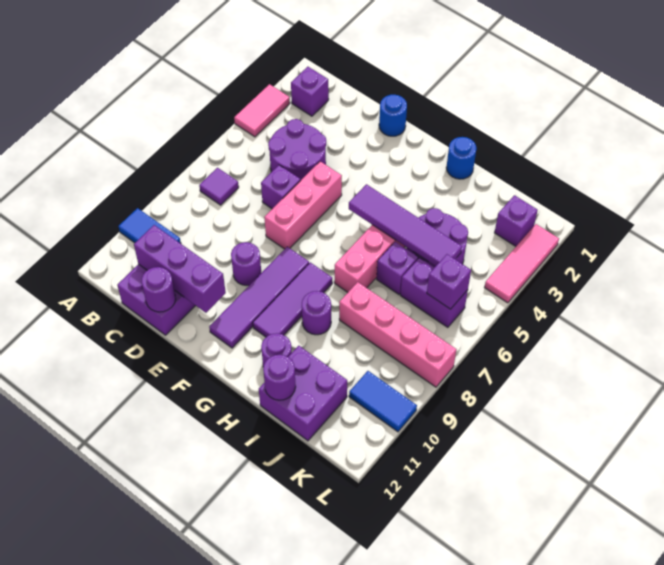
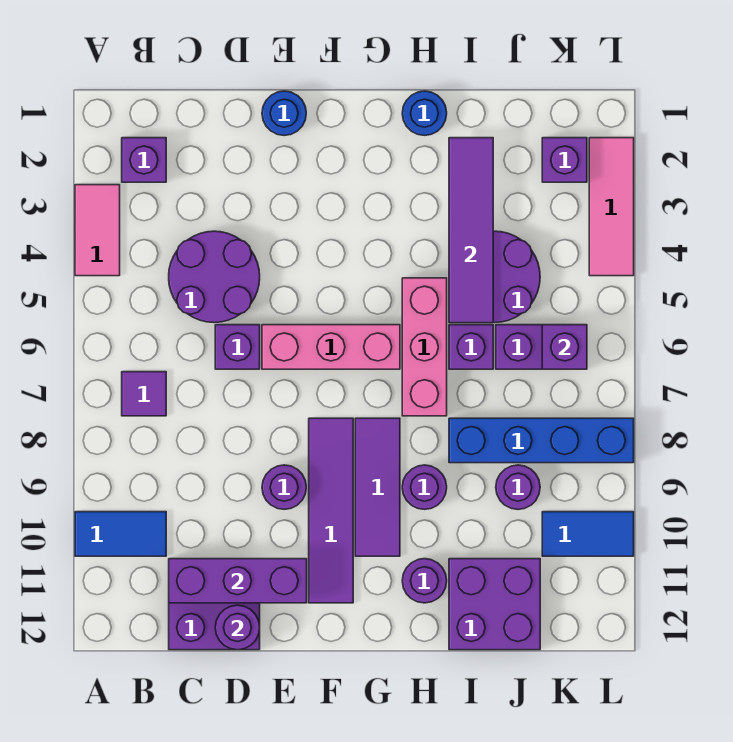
pink 1x3 brick [264,161,342,249] -> pink 1x3 brick turned to [262,325,400,369]
purple 1x4 tile [349,184,462,266] -> purple 1x4 tile turned to [449,138,493,323]
pink 1x4 brick [339,282,457,387] -> blue 1x4 brick [449,418,634,463]
purple 1x1 round brick [263,355,296,400] -> purple 1x1 round brick moved to [496,465,540,509]

